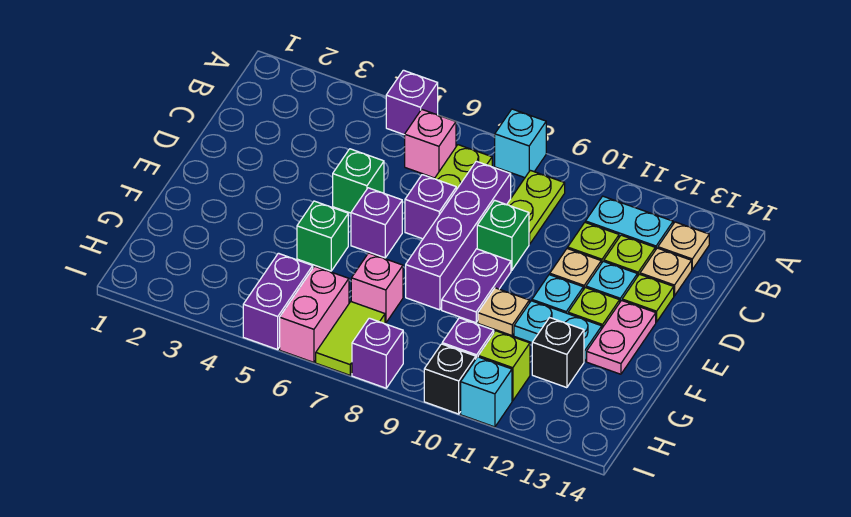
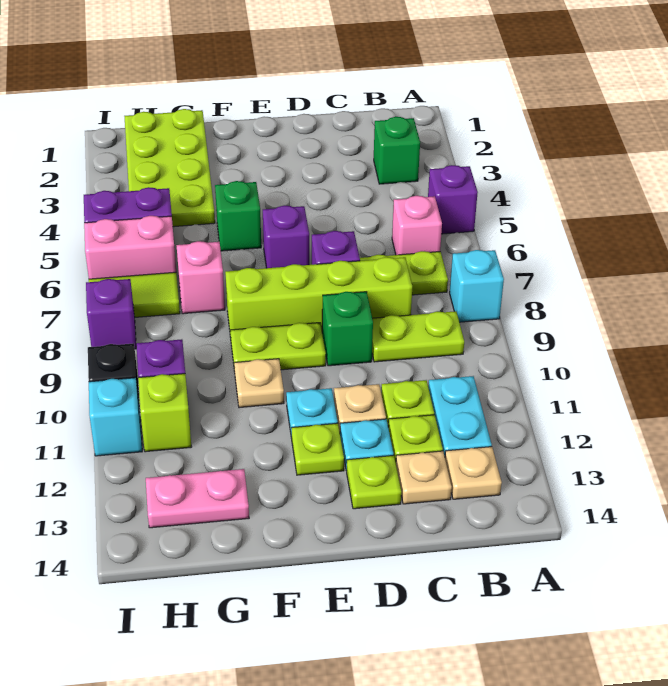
purple 1x4 brick [406,161,511,310] -> lime 1x4 brick [225,257,412,337]
green 1x1 brick [333,149,384,213] -> green 1x1 brick moved to [374,117,420,184]
purple 1x2 plate [442,249,511,323] -> lime 1x2 plate [230,323,326,372]
pink 1x2 plate [587,300,656,374] -> pink 1x2 plate moved to [146,469,249,528]
cyan 1x2 plate [514,301,602,361] -> none
none -> lime 2x4 plate [124,109,215,227]
black 1x1 brick [532,318,584,388] -> none

